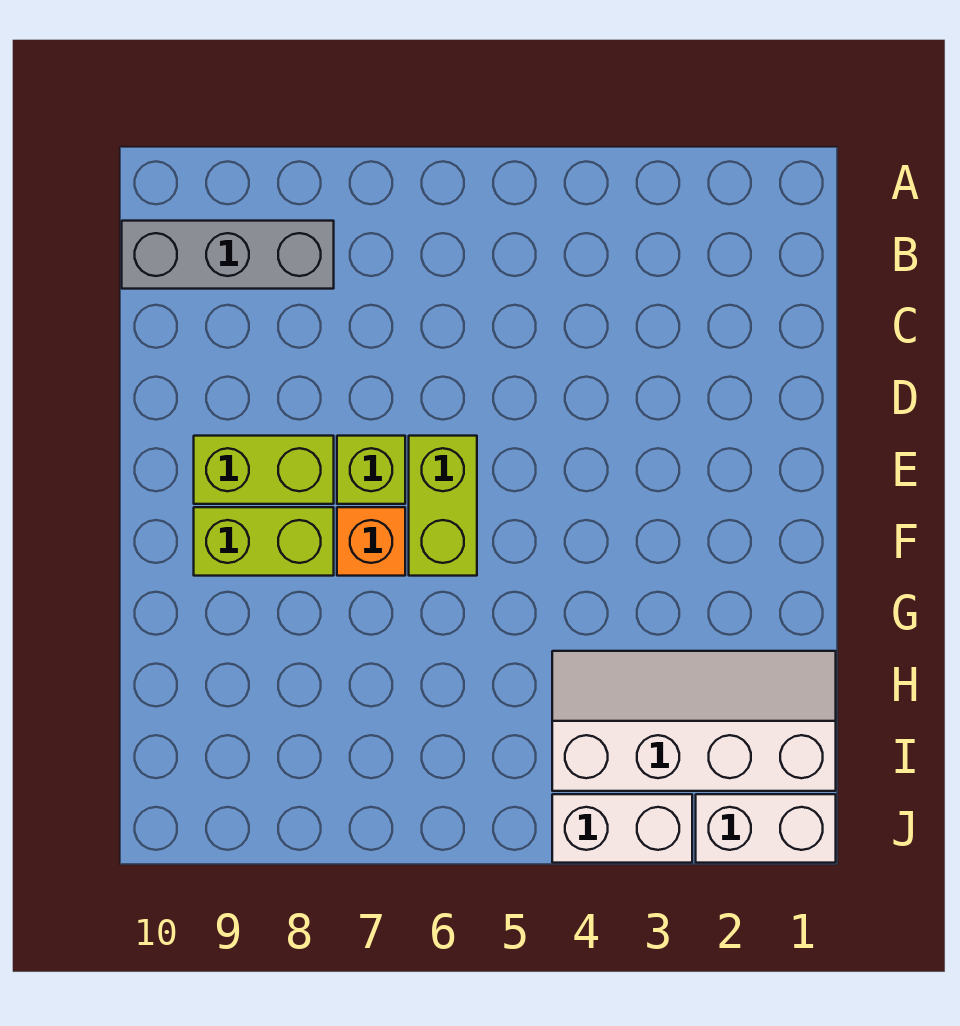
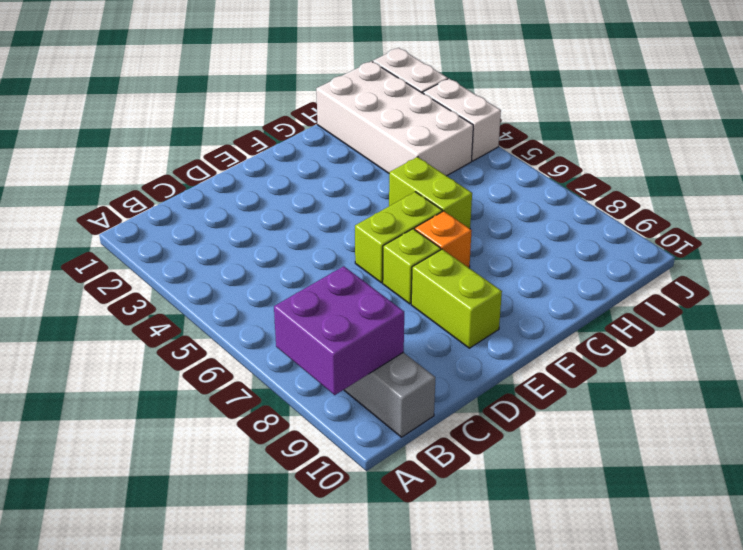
none -> purple 2x2 brick [274,266,404,395]
lime 1x2 brick [194,507,334,576] -> lime 1x2 brick moved to [389,157,472,229]
white 2x4 slope [552,651,836,791] -> white 2x4 brick [316,61,473,176]

